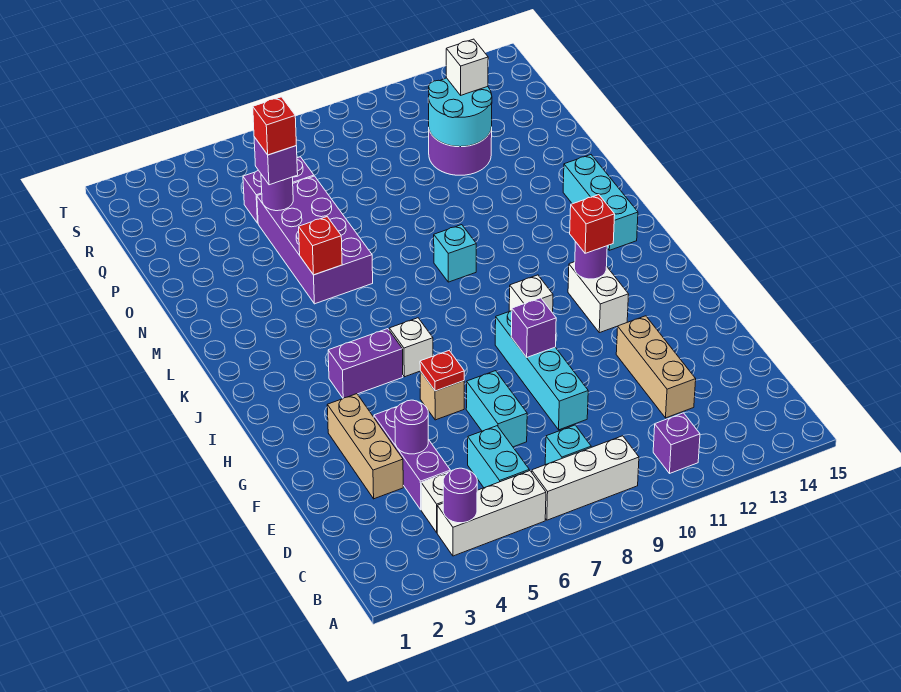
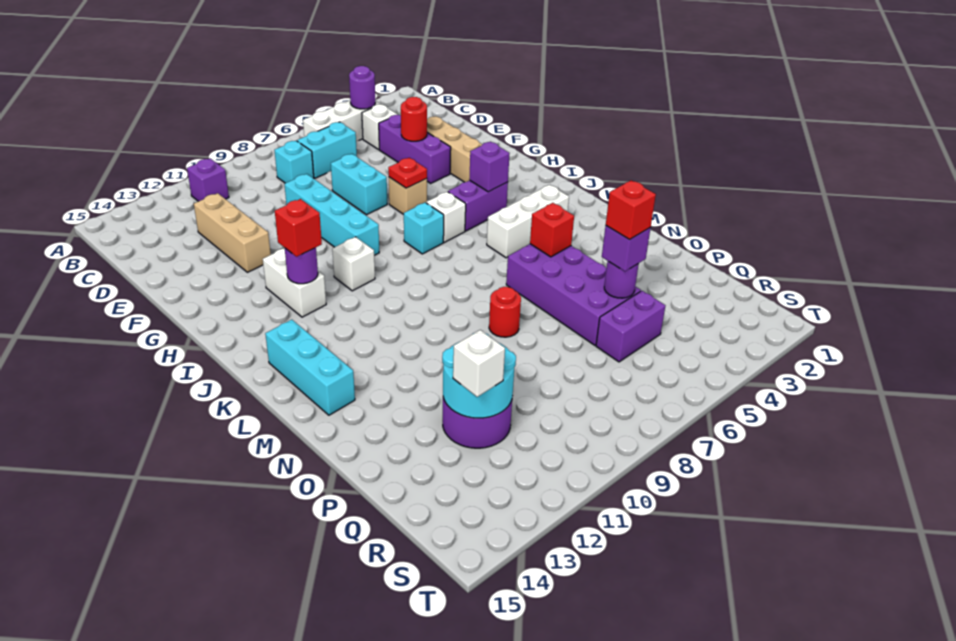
white 1x3 brick [532,436,639,520] -> white 1x3 brick moved to [487,185,569,258]
cyan 1x2 brick [468,426,529,488] -> cyan 1x2 brick turned to [297,122,357,178]
purple 1x1 round brick [395,400,428,454] -> red 1x1 round brick [401,97,427,141]
purple 1x1 brick [511,298,556,357] -> purple 1x1 brick moved to [469,142,510,192]
cyan 1x1 brick [434,225,476,282] -> cyan 1x1 brick moved to [404,203,444,254]
none -> red 1x1 round brick [489,287,521,337]

